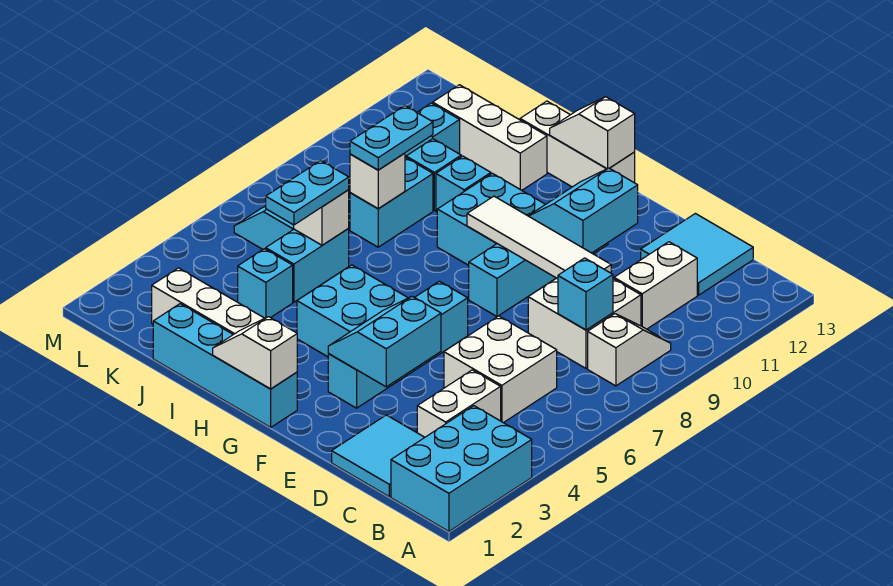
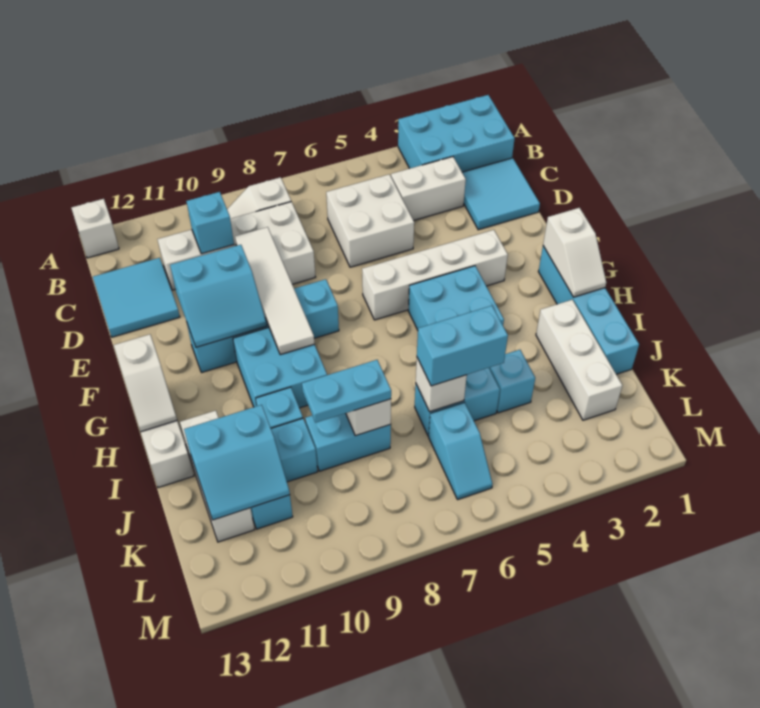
none -> white 1x1 brick [72,199,119,258]
cyan 1x1 brick [558,258,613,330] -> cyan 1x1 brick moved to [186,192,234,254]
cyan 2x2 slope [328,296,441,387] -> cyan 2x2 slope moved to [184,405,290,520]
cyan 1x4 brick [328,281,468,408] -> white 1x4 brick [362,230,508,320]
cyan 1x2 plate [266,161,349,225] -> cyan 1x2 brick [417,306,508,386]

